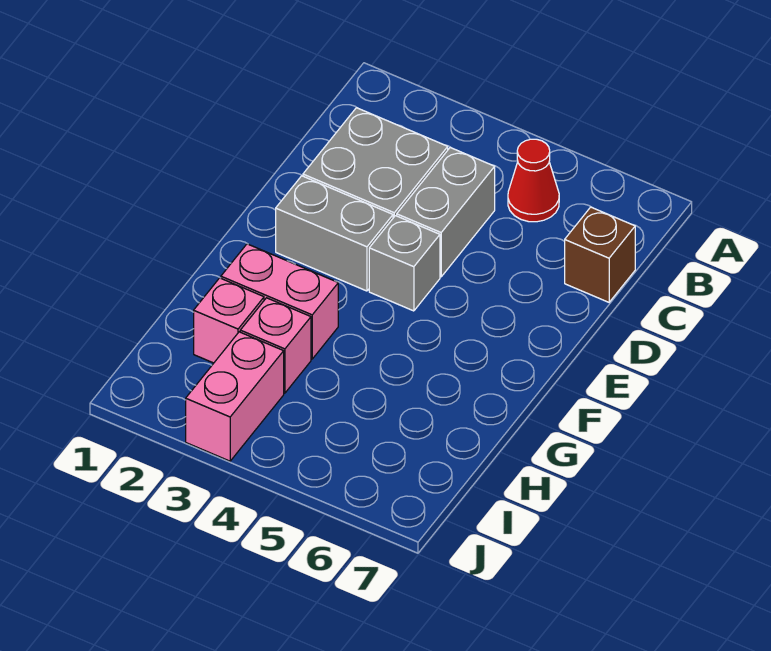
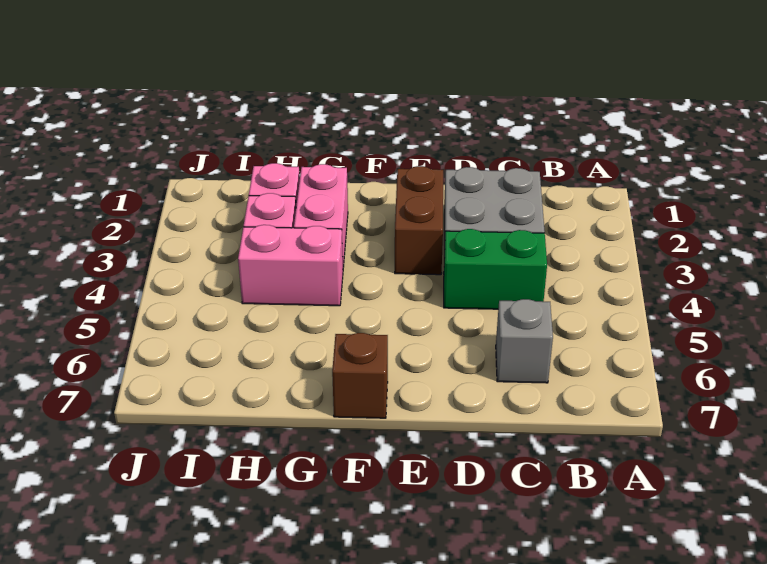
red 1x1 cone [508,139,559,222] -> none
grey 1x2 brick [397,147,495,277] -> green 1x2 brick [444,229,547,309]
brown 1x1 brick [565,207,635,302] -> brown 1x1 brick moved to [332,333,388,418]
grey 1x2 brick [276,176,393,291] -> brown 1x2 brick [395,166,443,275]
grey 1x1 brick [369,216,440,311] -> grey 1x1 brick moved to [496,299,553,383]
pink 1x2 brick [186,332,284,461] -> pink 1x2 brick moved to [238,225,343,306]

